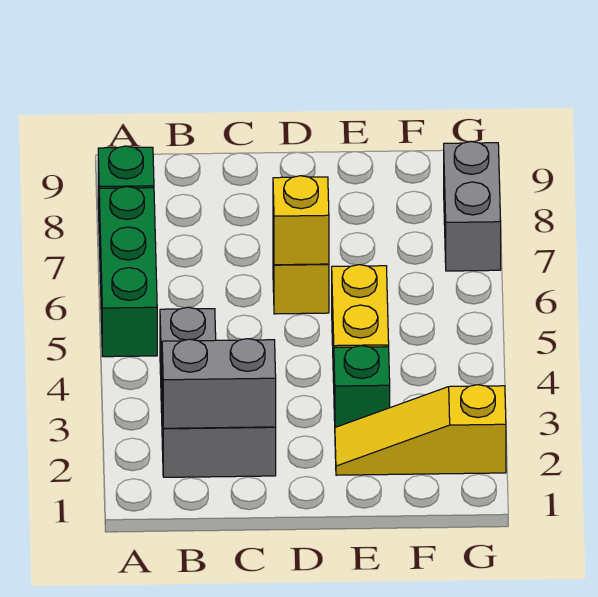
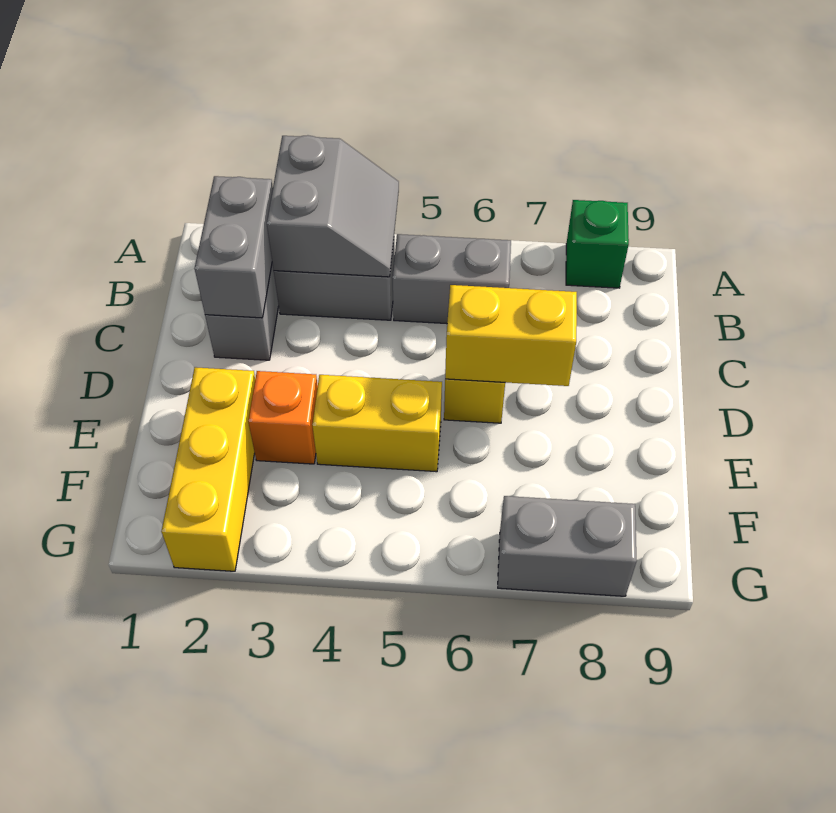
none -> grey 2x2 slope [267,135,399,277]
green 1x3 brick [99,187,157,357] -> none
none -> grey 1x2 brick [393,234,511,324]
yellow 1x1 brick [273,176,329,265] -> yellow 1x2 brick [445,285,577,386]
yellow 1x3 slope [335,385,506,475] -> yellow 1x3 brick [161,367,255,571]
green 1x1 brick [334,346,390,427] -> orange 1x1 brick [248,371,318,464]

